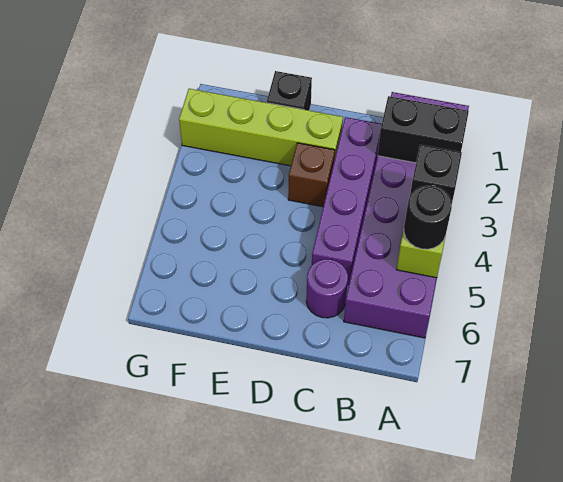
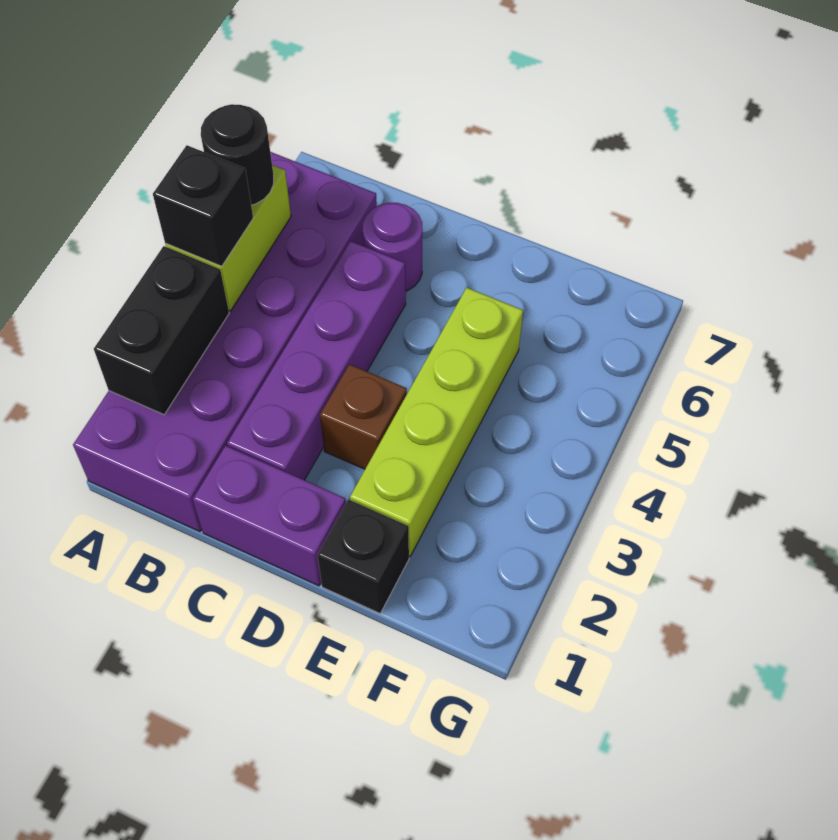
black 1x2 brick [378,96,469,163] -> black 1x2 brick turned to [94,246,229,415]
none -> purple 1x2 brick [193,446,346,586]
lime 1x4 brick [179,89,343,166] -> lime 1x4 brick turned to [350,288,523,556]

